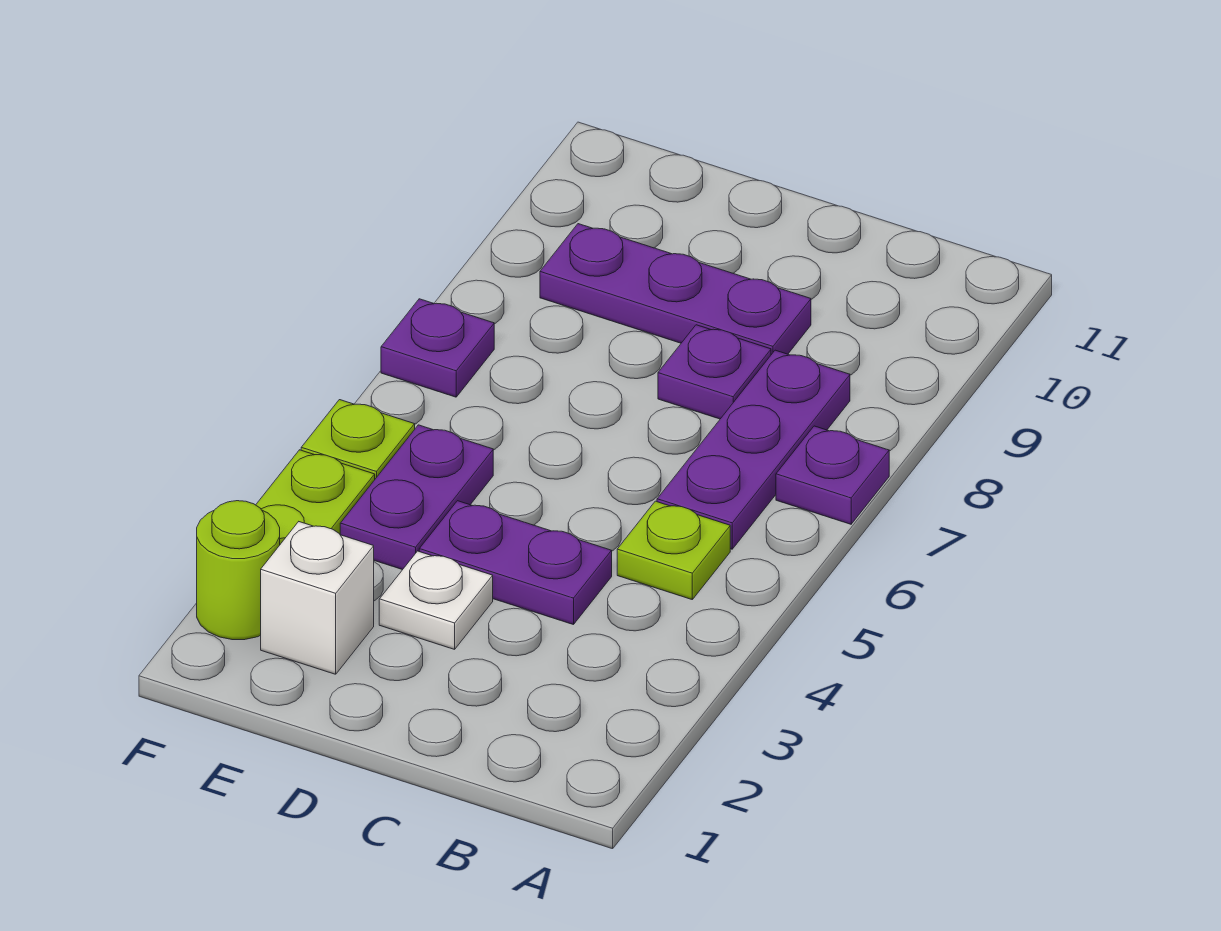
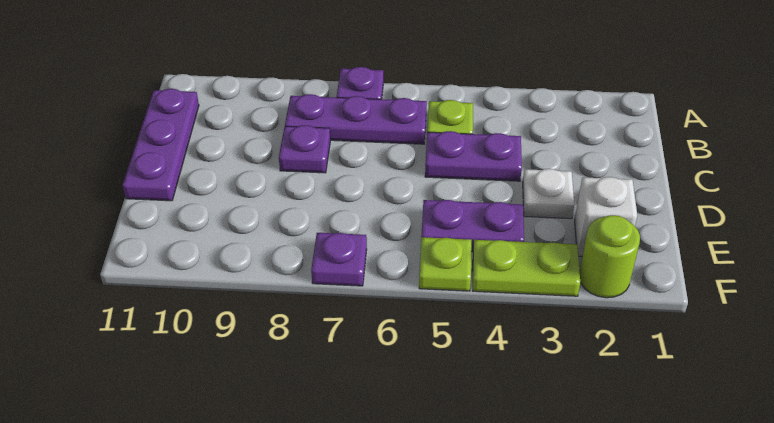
purple 1x2 plate [419,501,612,625] -> purple 1x2 plate turned to [425,131,522,181]
purple 1x3 plate [540,224,811,355] -> purple 1x3 plate moved to [123,89,199,201]

